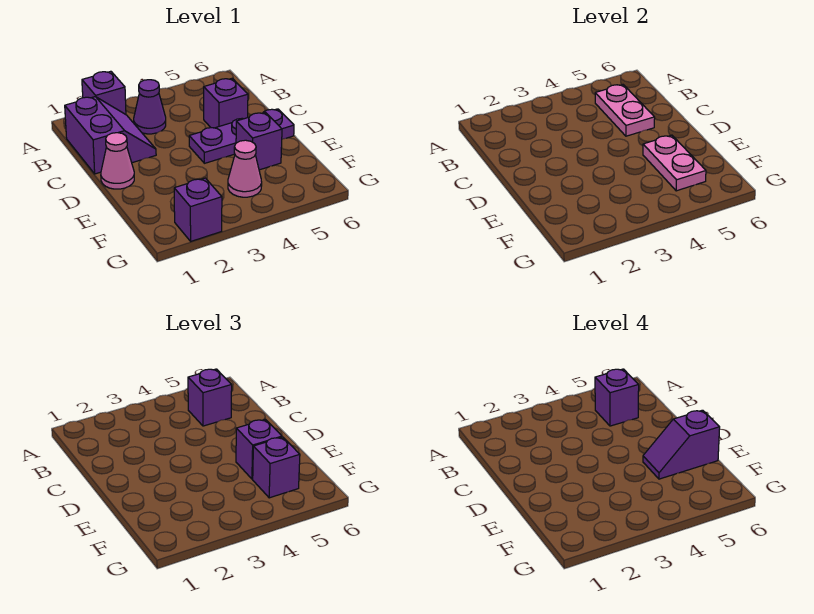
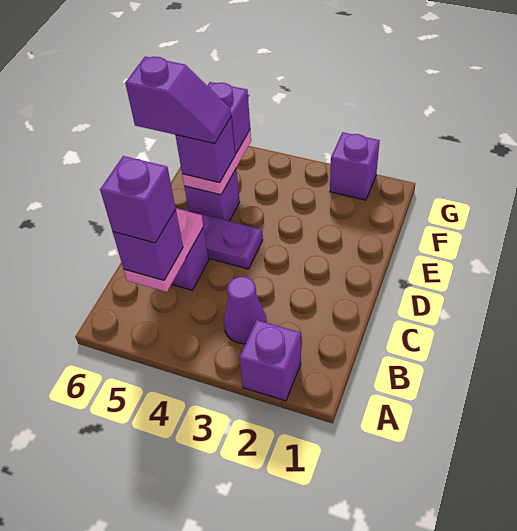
purple 2x2 slope [65,97,156,174] -> none
pink 1x1 cone [101,133,134,189] -> none
pink 1x1 cone [228,140,262,197] -> none

